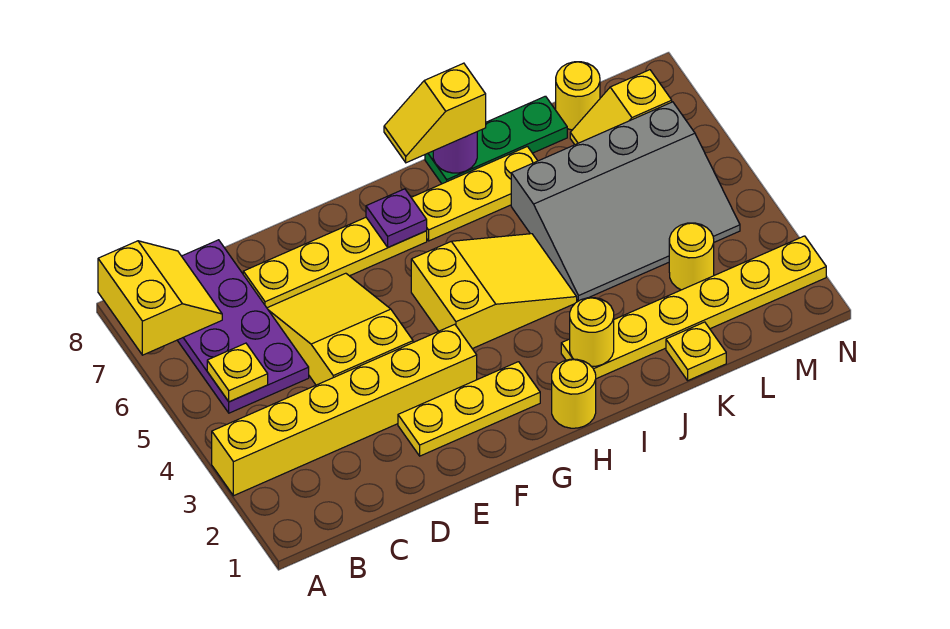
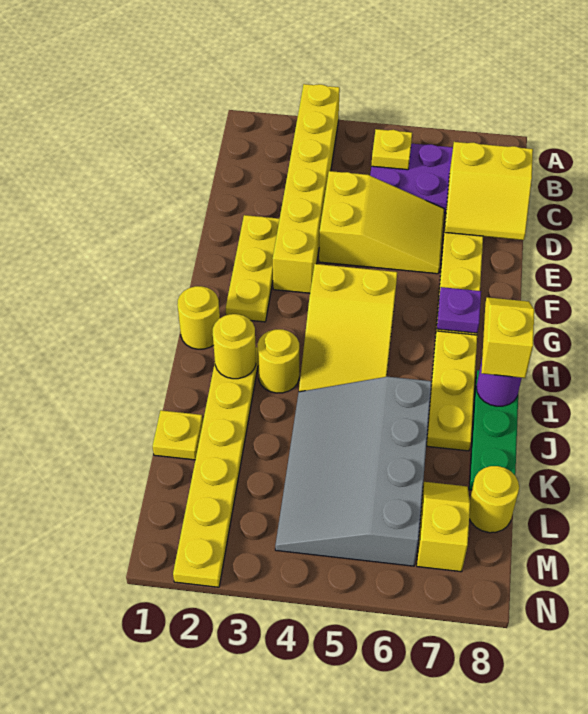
yellow 2x2 slope [98,241,222,355] -> yellow 2x2 slope moved to [445,142,533,240]
yellow 1x1 round brick [669,223,714,290] -> yellow 1x1 round brick moved to [257,329,299,393]

